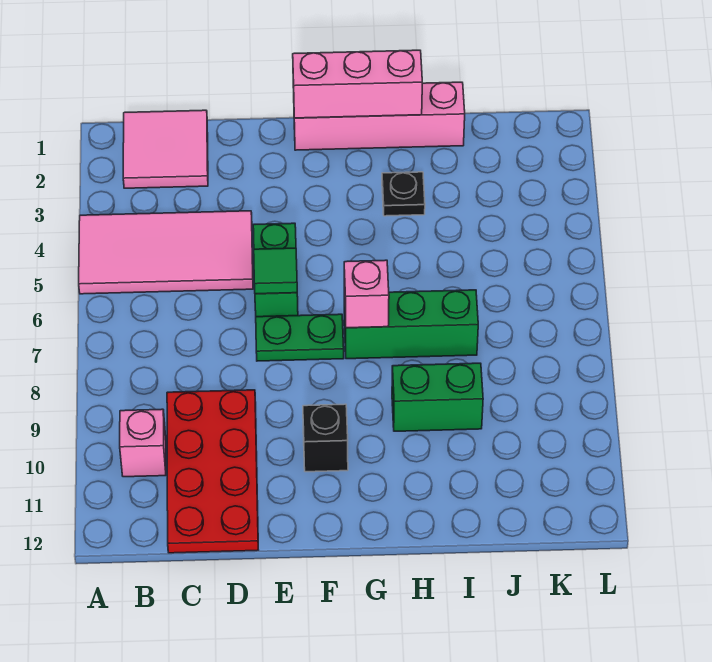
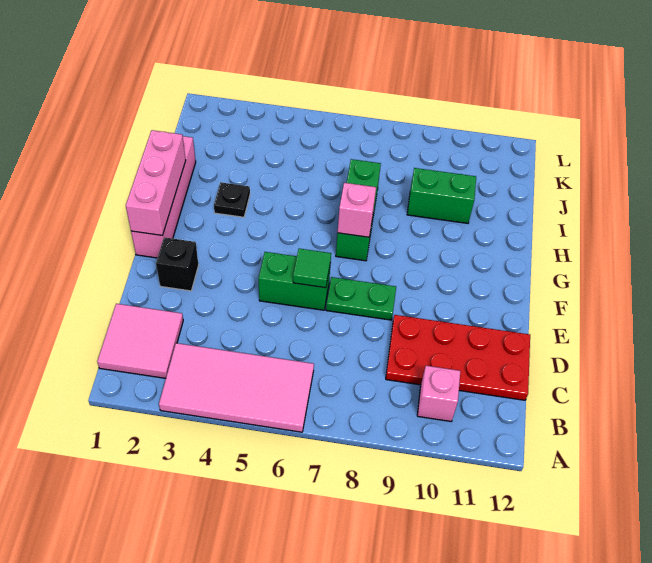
pink 2x4 tile [79,211,253,294] -> pink 2x4 tile turned to [159,343,314,432]
green 1x2 plate [256,314,344,361] -> green 1x2 plate turned to [326,277,396,320]
black 1x1 brick [303,404,348,472] -> black 1x1 brick moved to [156,237,199,291]
green 1x2 brick [392,363,483,431] -> green 1x2 brick turned to [407,168,476,223]

